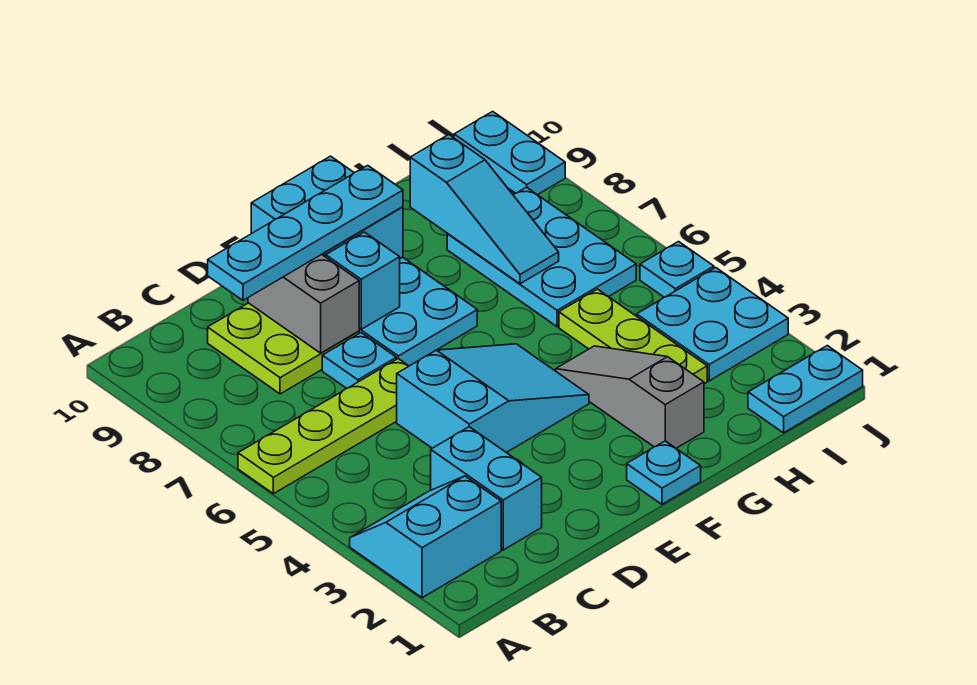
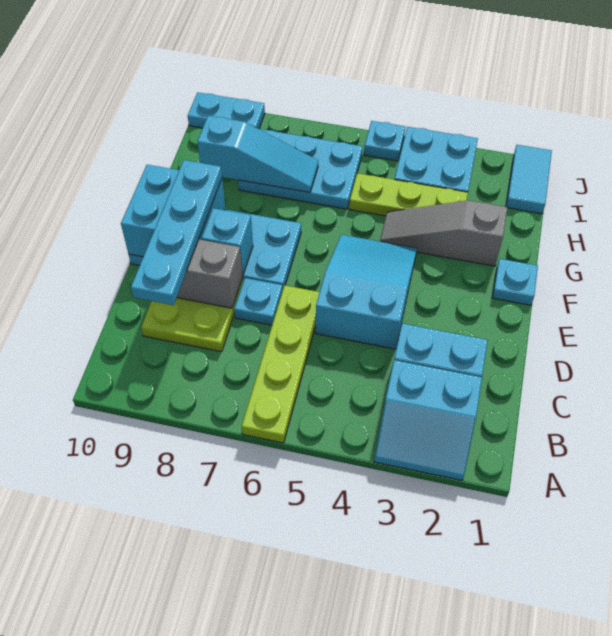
cyan 2x2 slope [350,476,501,598] -> cyan 2x2 slope turned to [374,360,482,480]
cyan 1x2 plate [748,346,863,433] -> cyan 1x2 tile [506,145,552,214]

